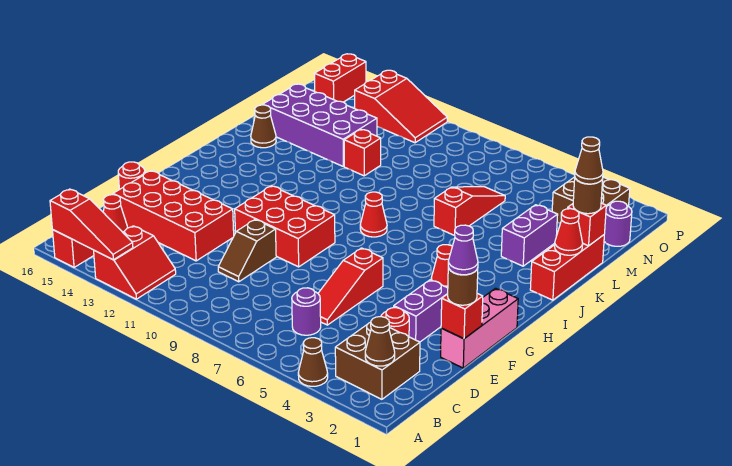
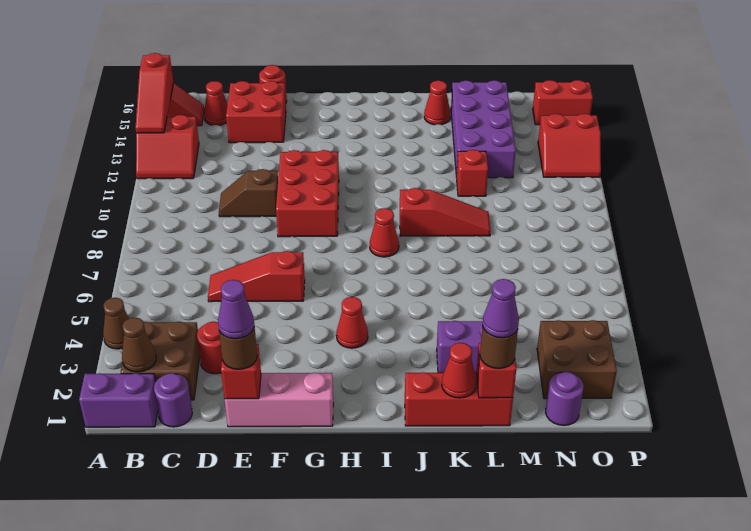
purple 1x1 round brick [292,288,321,335] -> purple 1x1 round brick moved to [154,373,192,427]
red 2x4 brick [113,171,234,261] -> red 2x2 brick [226,81,286,143]
purple 1x2 brick [394,280,448,342] -> purple 1x2 brick moved to [79,373,158,427]
red 1x3 slope [434,187,505,236] -> red 1x3 slope moved to [400,188,491,236]
brown 1x1 cone [251,105,276,148] -> red 1x1 cone [424,81,451,125]
brown 1x1 cone [575,137,603,184] -> purple 1x1 cone [482,279,519,338]
red 2x3 slope [355,70,447,143] -> red 2x2 slope [538,114,601,177]

